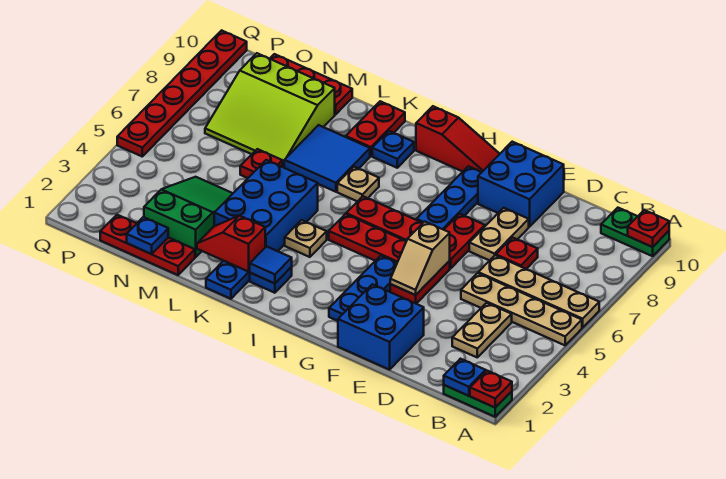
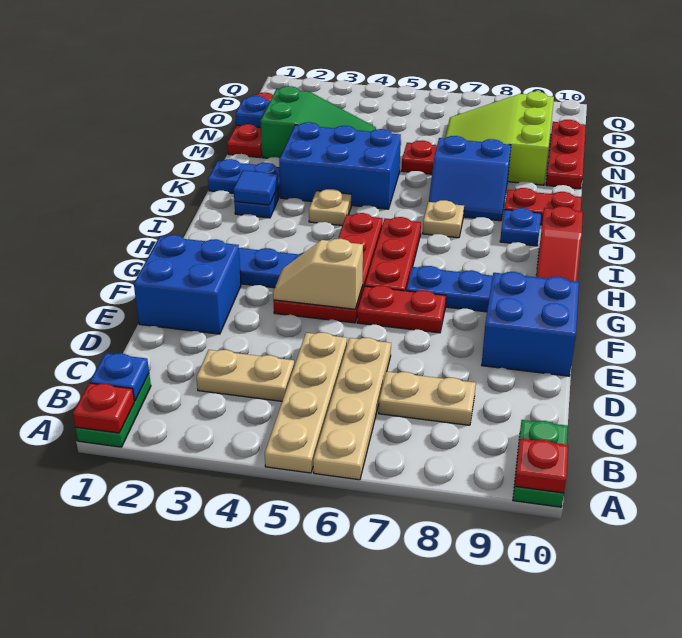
red 1x1 plate [496,237,538,269] -> none
tan 1x2 plate [469,208,529,261] -> tan 1x2 plate moved to [379,372,476,425]
red 1x2 slope [197,216,265,272] -> none
blue 2x2 tile [284,125,370,192] -> blue 2x2 slope [429,136,511,221]
red 1x6 plate [117,30,247,156] -> none

